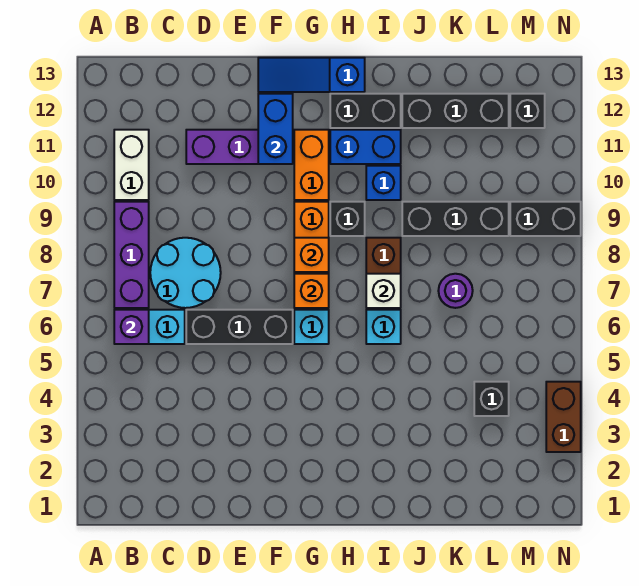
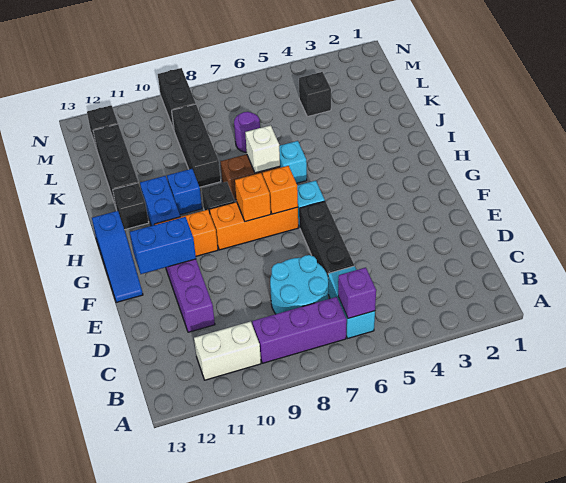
black 1x2 brick [330,94,401,128] -> black 1x1 brick [113,183,149,230]
brown 1x2 brick [546,382,581,452] -> none

